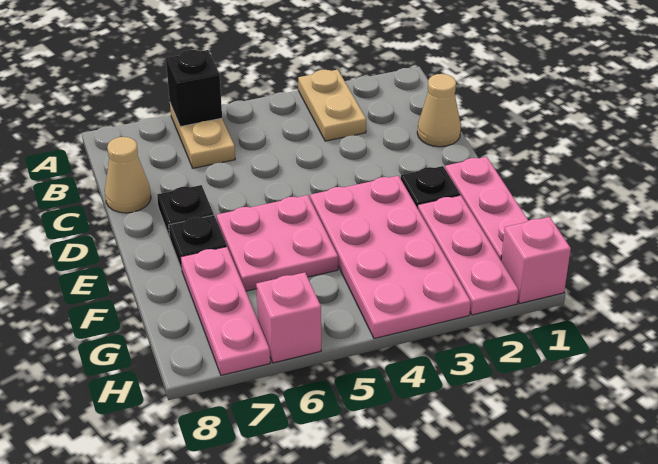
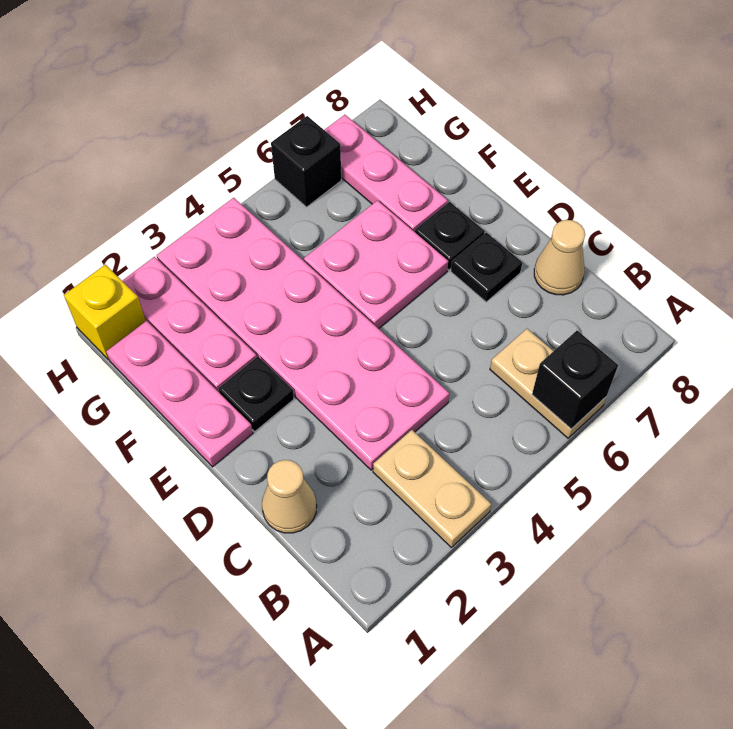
pink 2x4 plate [310,176,471,339] -> pink 2x6 plate [157,198,449,470]
pink 1x1 brick [501,217,571,303] -> yellow 1x1 brick [64,265,145,360]
pink 1x1 brick [256,272,321,363] -> black 1x1 brick [271,116,341,207]

